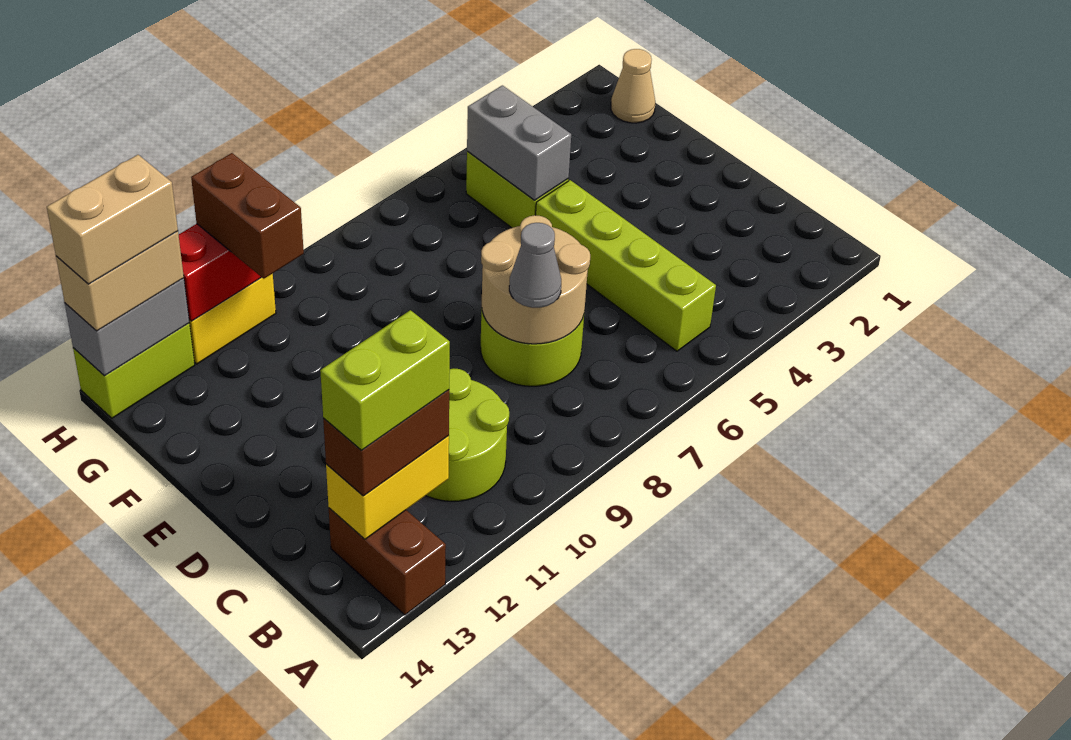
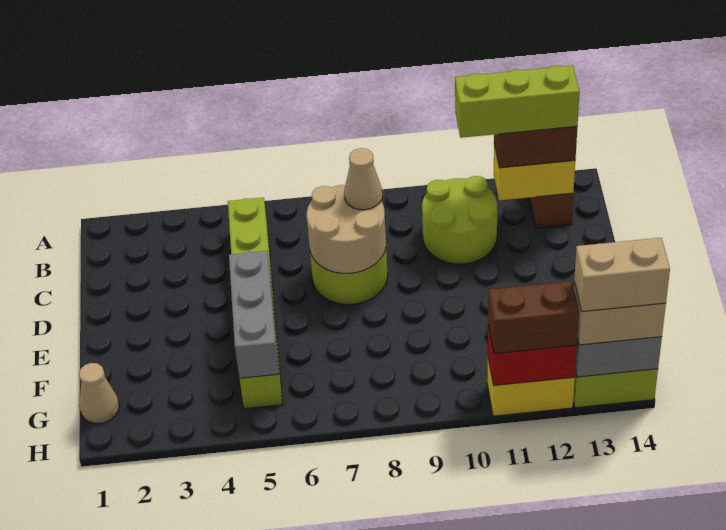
lime 1x2 brick [320,310,450,451] -> lime 1x3 brick [455,65,580,138]
grey 1x1 cone [509,223,561,308] -> tan 1x1 cone [344,148,382,210]
grey 1x2 brick [467,85,571,200] -> grey 1x3 brick [229,251,279,378]
brown 1x2 brick [191,153,304,279] -> brown 1x2 brick turned to [488,281,579,354]

